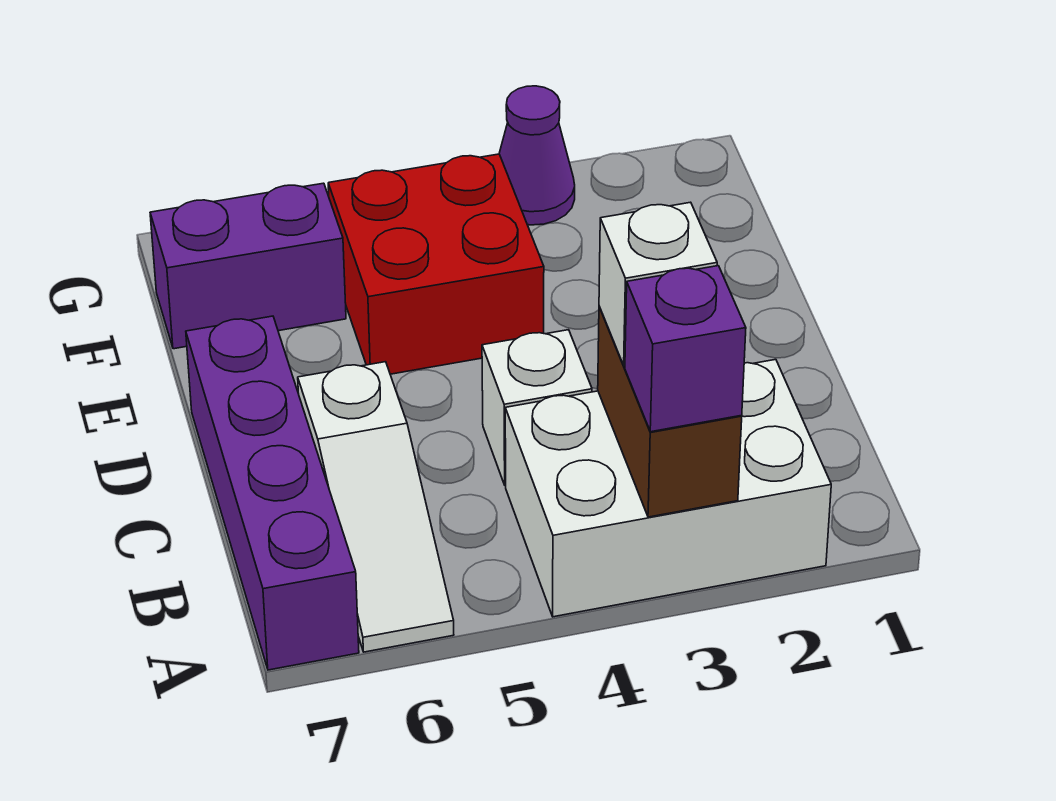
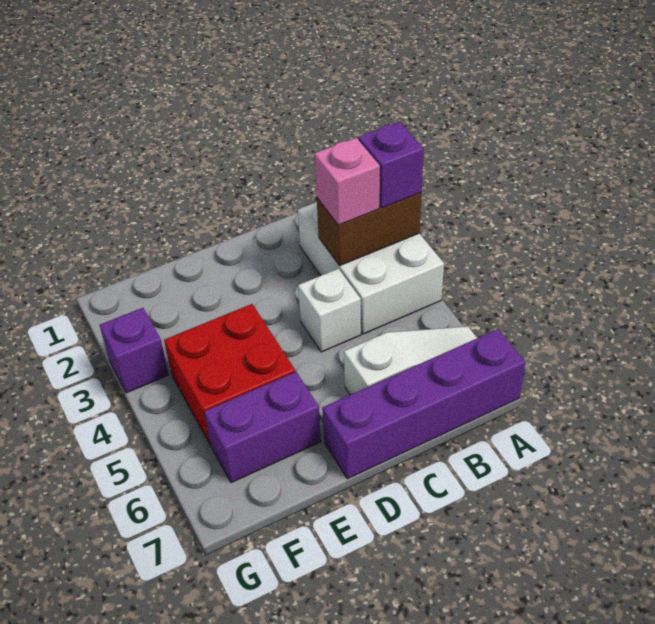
white 1x1 brick [599,202,717,366] -> pink 1x1 brick [314,138,380,225]
purple 1x2 brick [150,183,346,349] -> purple 1x2 brick turned to [204,372,321,483]
purple 1x1 cone [499,86,575,225] -> purple 1x1 brick [100,308,169,393]

